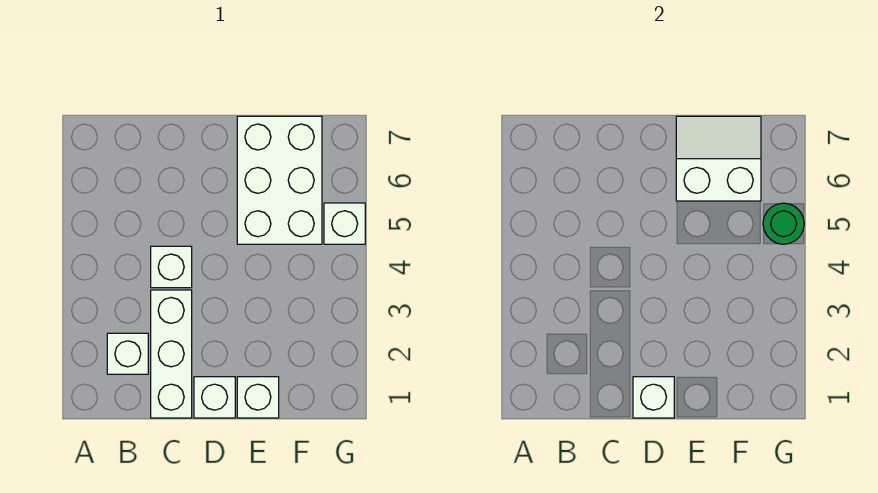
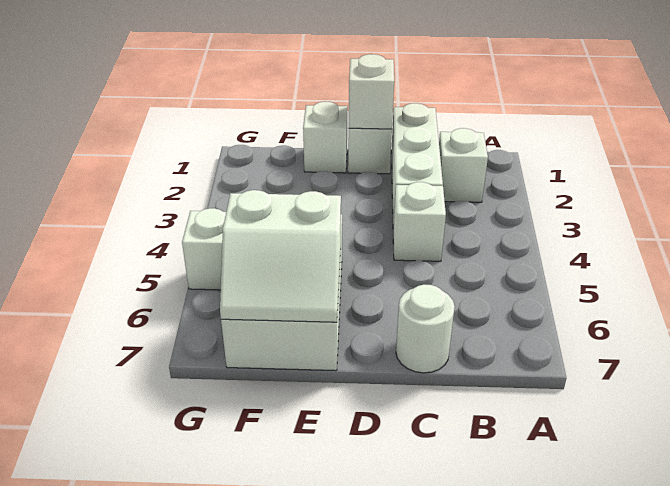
none -> white 1x1 round brick [396,284,455,373]
green 1x1 round brick [763,203,804,244] -> none

